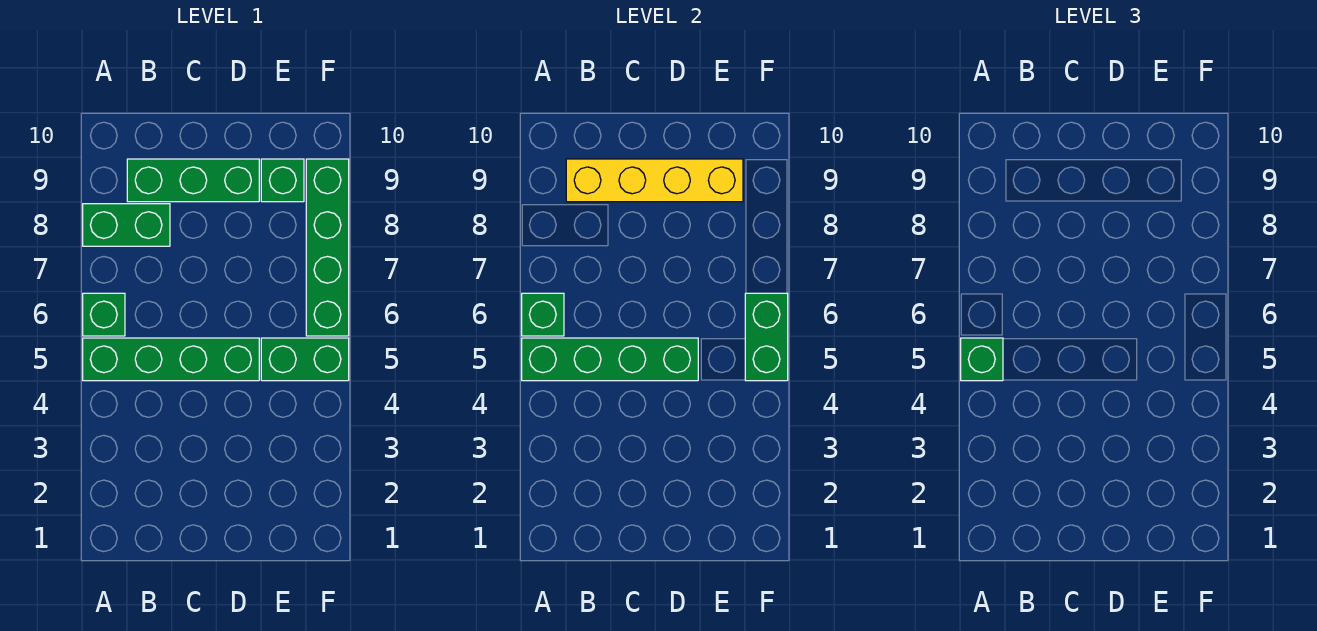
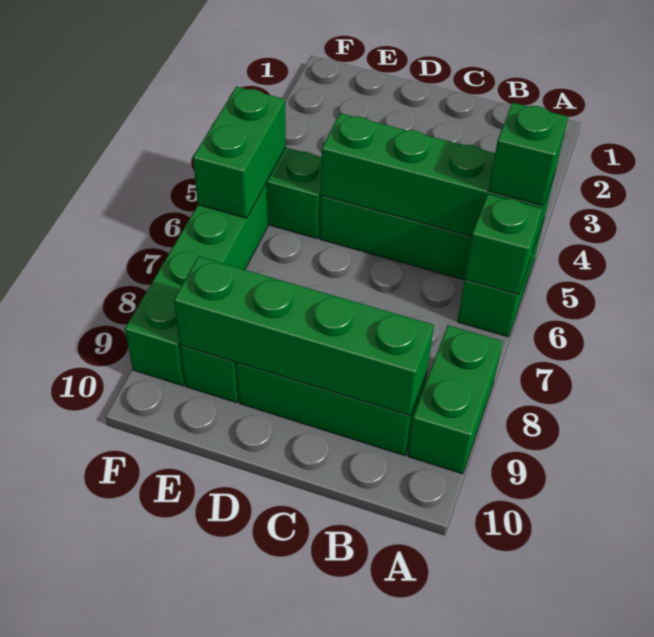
green 1x2 brick [83,204,170,246] -> green 1x2 brick turned to [408,325,503,474]
yellow 1x4 brick [566,159,743,202] -> green 1x4 brick [174,257,434,416]

